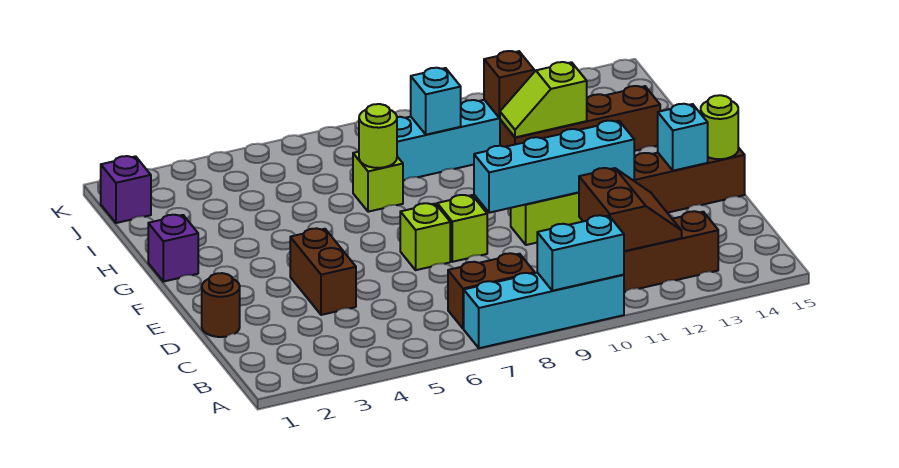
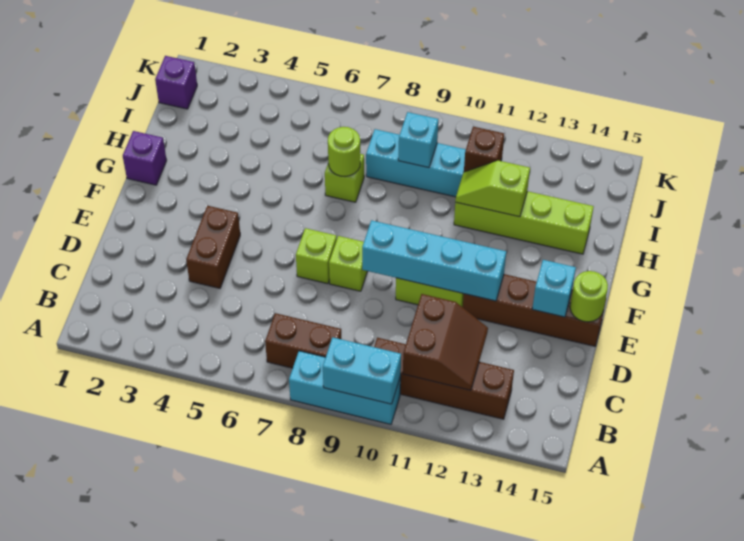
cyan 1x4 brick [464,273,624,348] -> cyan 1x3 brick [289,351,401,424]
brown 1x1 round brick [202,273,240,337] -> none
brown 1x4 brick [500,86,660,151] -> lime 1x4 brick [454,191,594,254]

